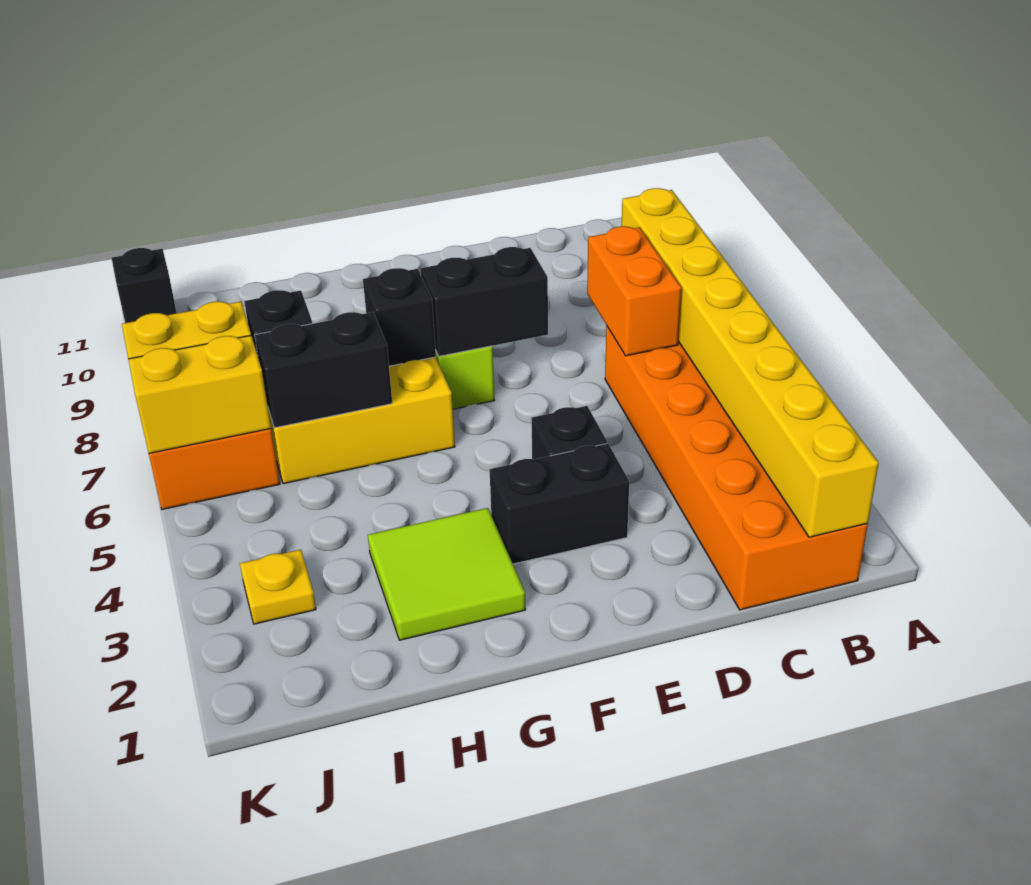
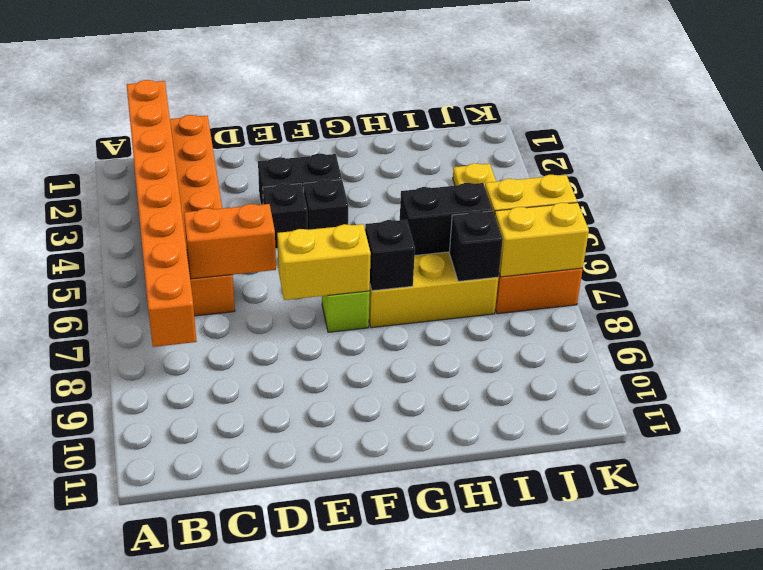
yellow 1x8 brick [622,188,879,537] -> orange 1x8 brick [127,80,197,347]
orange 1x2 brick [587,226,682,356] -> orange 1x2 brick turned to [184,204,276,279]
black 1x2 brick [420,247,548,356] -> yellow 1x2 brick [277,224,371,300]
lime 2x2 tile [368,508,525,640] -> none
black 1x1 brick [112,248,177,323] -> black 1x1 brick moved to [304,179,348,230]

